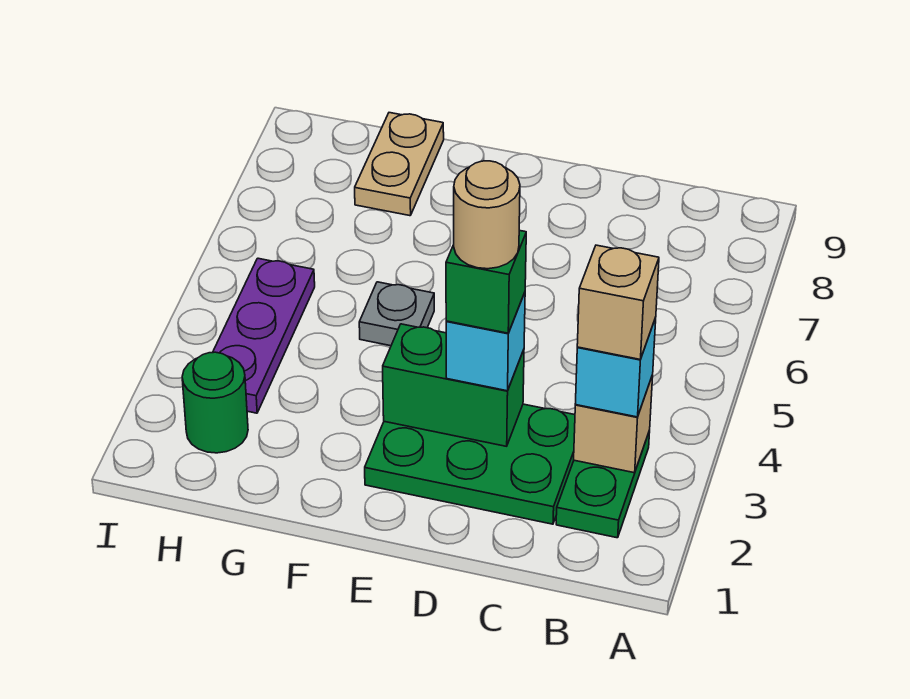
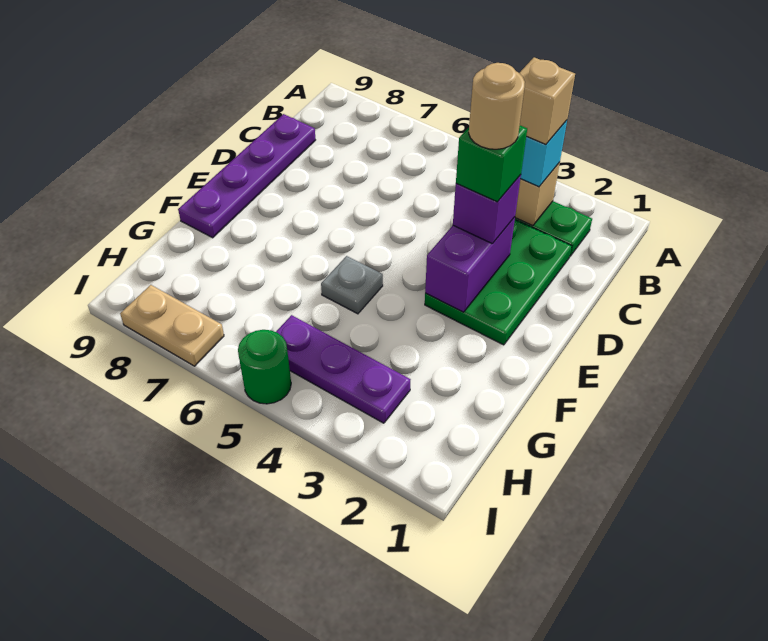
none -> purple 1x4 plate [178,114,315,238]
green 1x2 brick [383,324,524,446] -> purple 1x2 brick [425,217,515,312]
cyan 1x1 brick [446,293,525,391] -> purple 1x1 brick [453,175,521,243]
tan 1x2 plate [355,113,444,216] -> tan 1x2 plate moved to [120,285,224,366]
green 1x1 round brick [182,352,248,453] -> green 1x1 round brick moved to [238,330,291,404]

